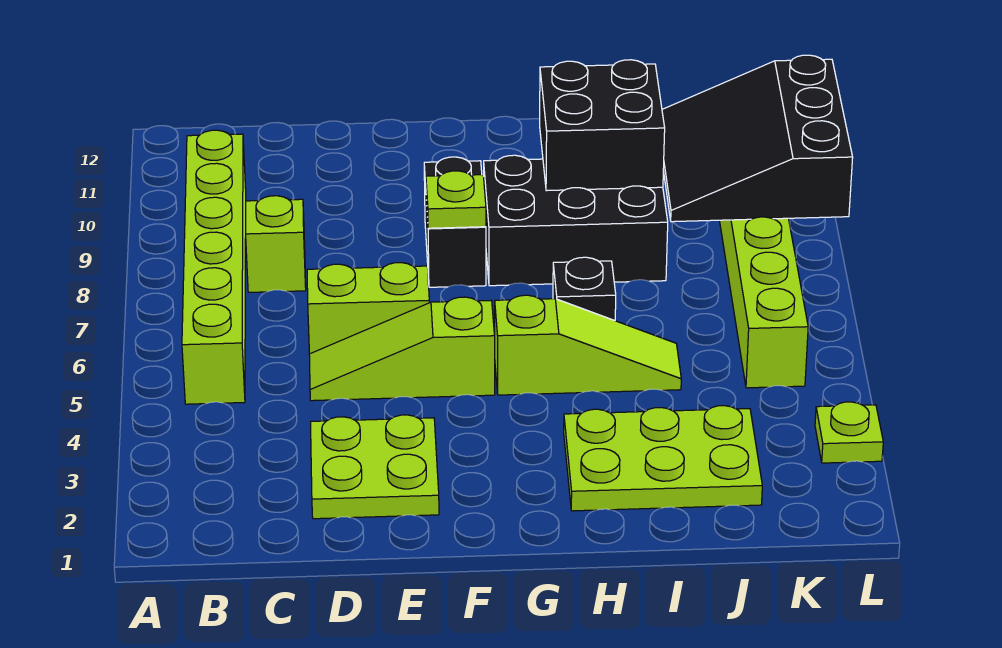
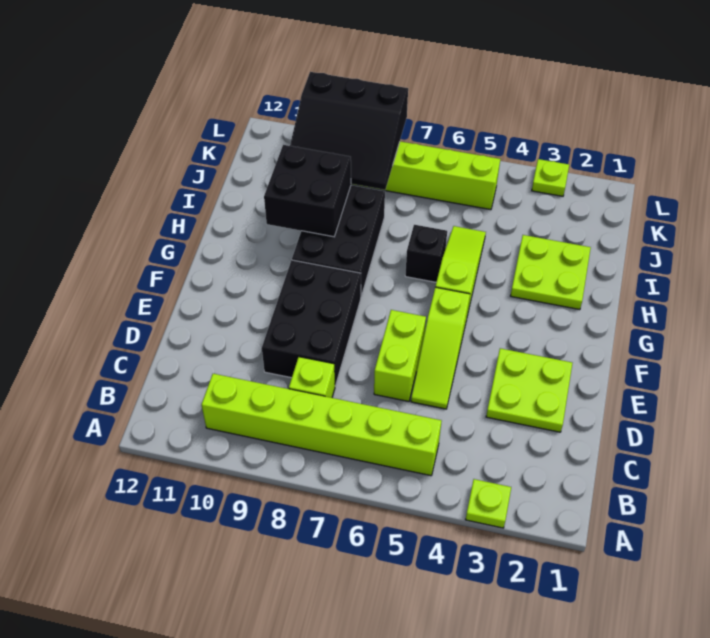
black 1x2 brick [424,157,486,287] -> black 2x3 brick [262,260,361,386]
lime 1x1 plate [426,171,486,228] -> lime 1x1 plate moved to [466,479,511,528]
lime 2x3 plate [564,406,762,511] -> lime 2x2 plate [511,235,591,310]

